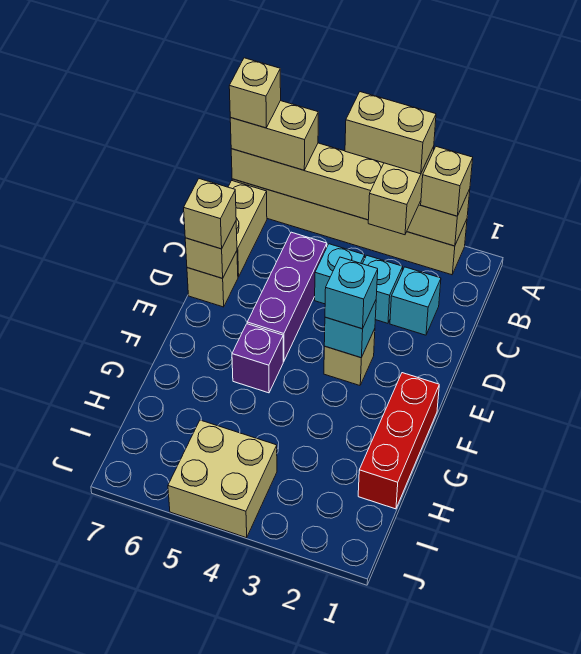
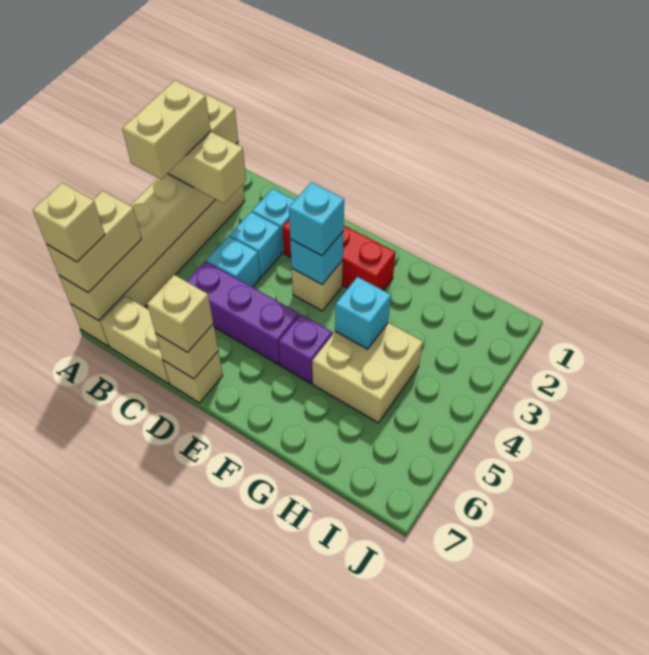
red 1x3 brick [358,373,439,509] -> red 1x3 brick moved to [282,220,396,291]
none -> cyan 1x1 brick [335,277,391,349]
tan 2x2 brick [168,420,277,538] -> tan 2x2 brick moved to [312,323,423,423]

